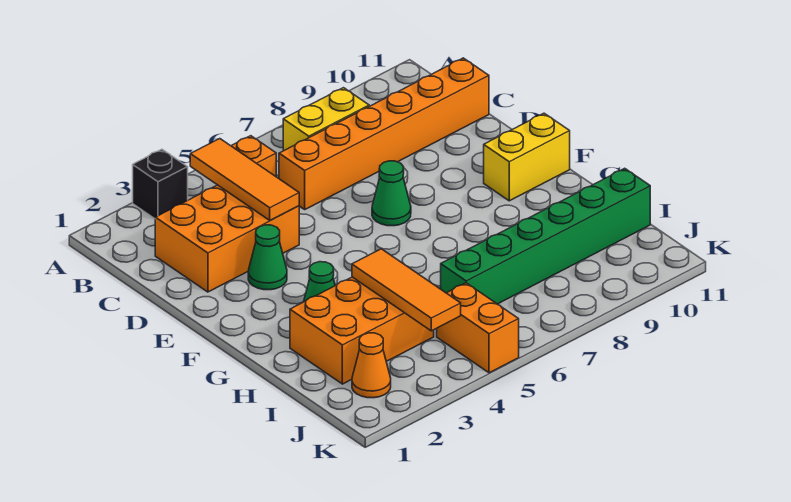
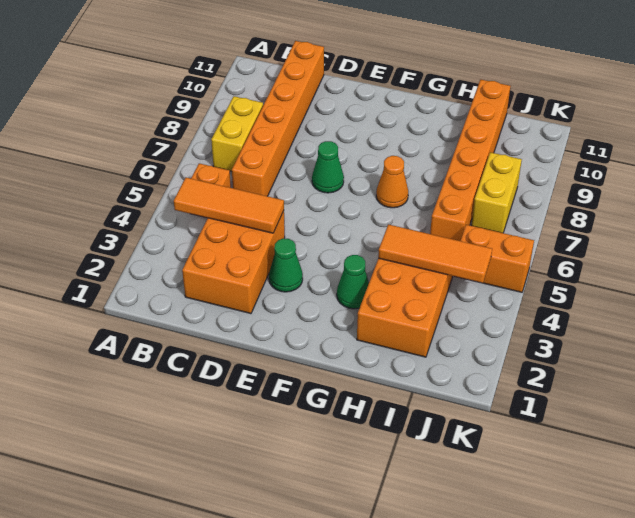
black 1x1 brick [133,149,188,219] -> none
yellow 1x2 brick [484,113,570,201] -> yellow 1x2 brick moved to [471,152,522,233]
green 1x6 brick [441,168,650,304] -> orange 1x6 brick [430,80,510,241]
orange 1x1 cone [352,333,391,398] -> orange 1x1 cone moved to [376,156,408,208]

